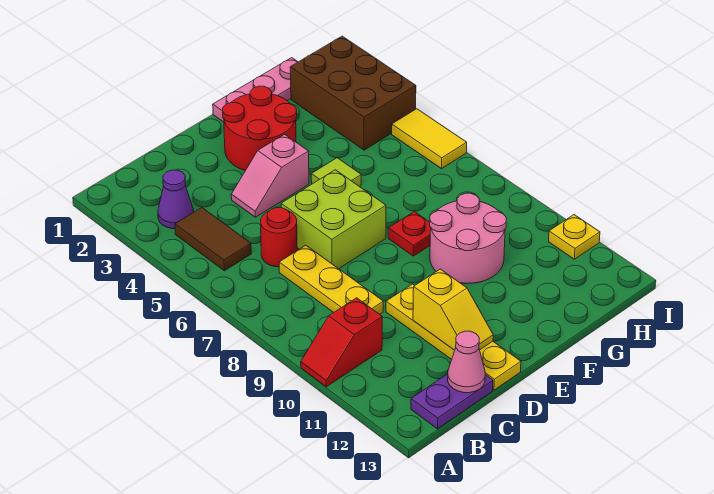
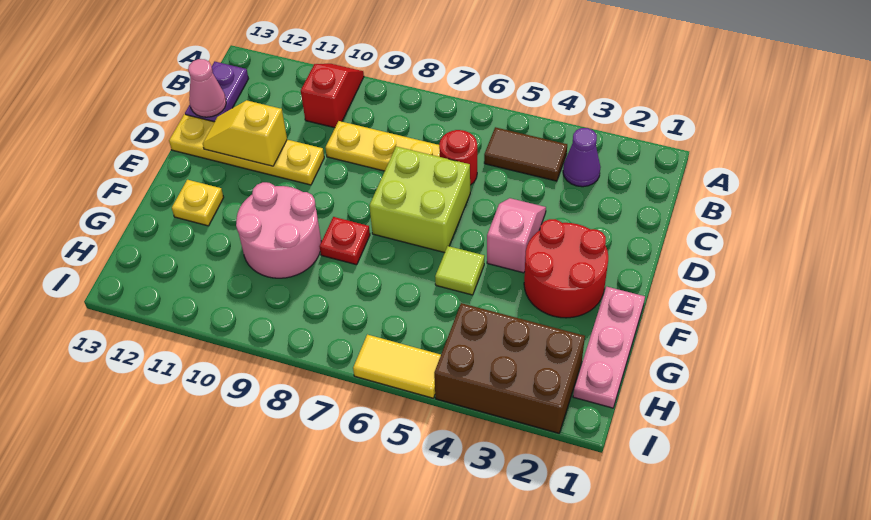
yellow 1x1 plate [549,215,600,259] -> yellow 1x1 plate moved to [172,180,224,226]

